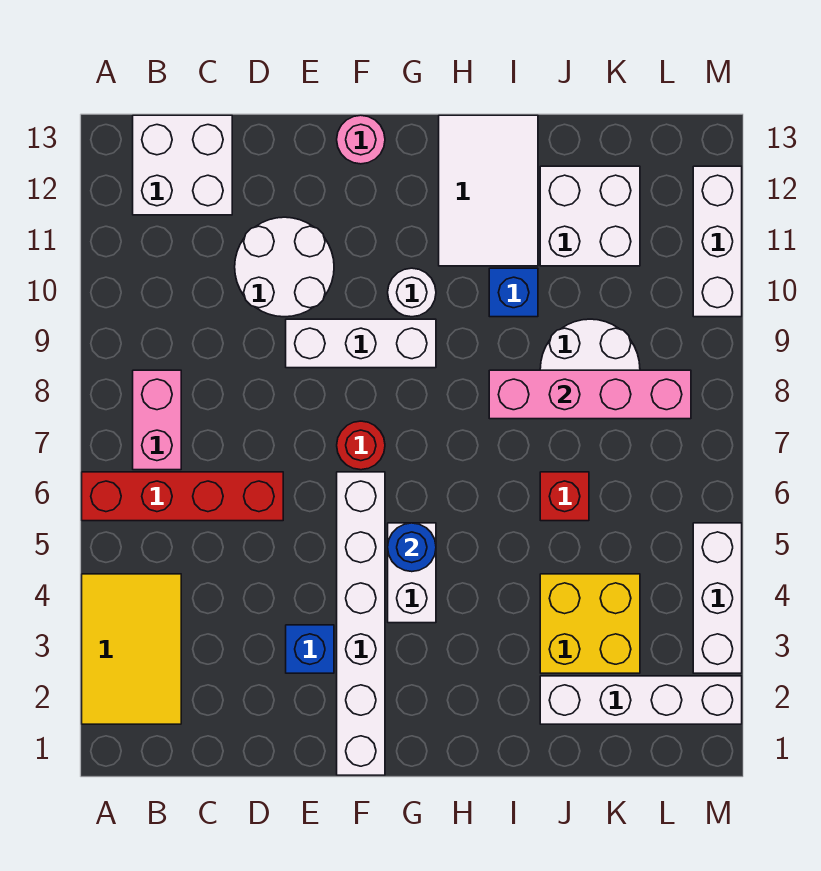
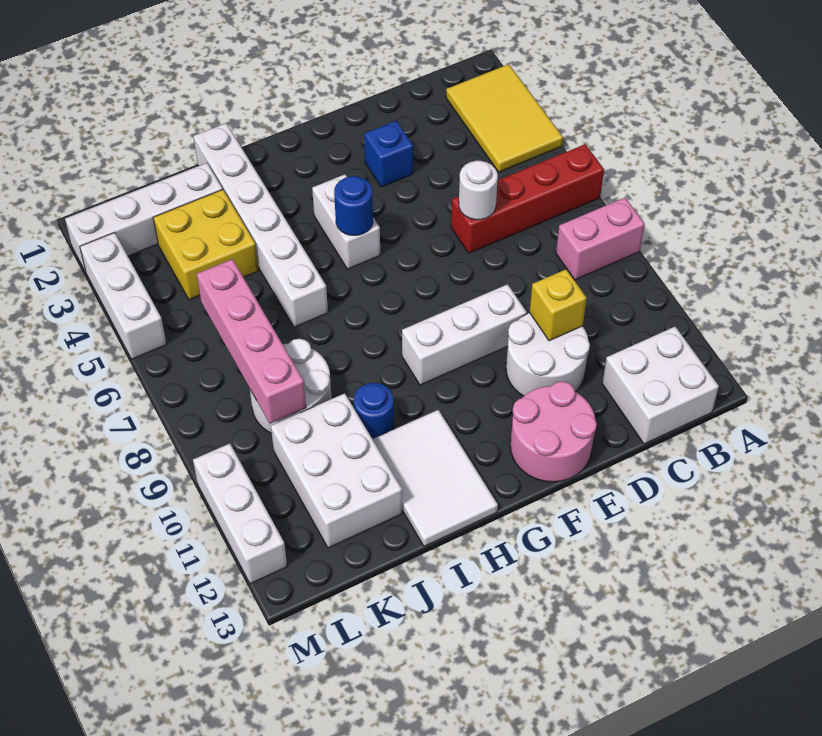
pink 1x2 brick [133,370,181,470] -> pink 1x2 brick turned to [556,198,645,280]
none -> yellow 1x1 brick [530,269,587,341]
white 1x6 brick [337,472,385,775] -> white 1x6 brick moved to [193,123,328,327]
red 1x1 round brick [337,421,385,470] -> none
pink 1x1 round brick [337,115,385,164] -> pink 2x2 round brick [510,381,597,482]
white 1x1 round brick [388,268,436,317] -> white 1x1 round brick moved to [459,161,498,220]
pink 1x4 brick [489,370,691,419] -> pink 1x4 brick turned to [197,259,306,423]
blue 1x1 brick [489,268,538,317] -> blue 1x1 round brick [354,383,394,439]
red 1x1 brick [540,472,589,521] -> none
white 2x2 brick [540,166,640,266] -> white 2x3 brick [271,393,402,548]

